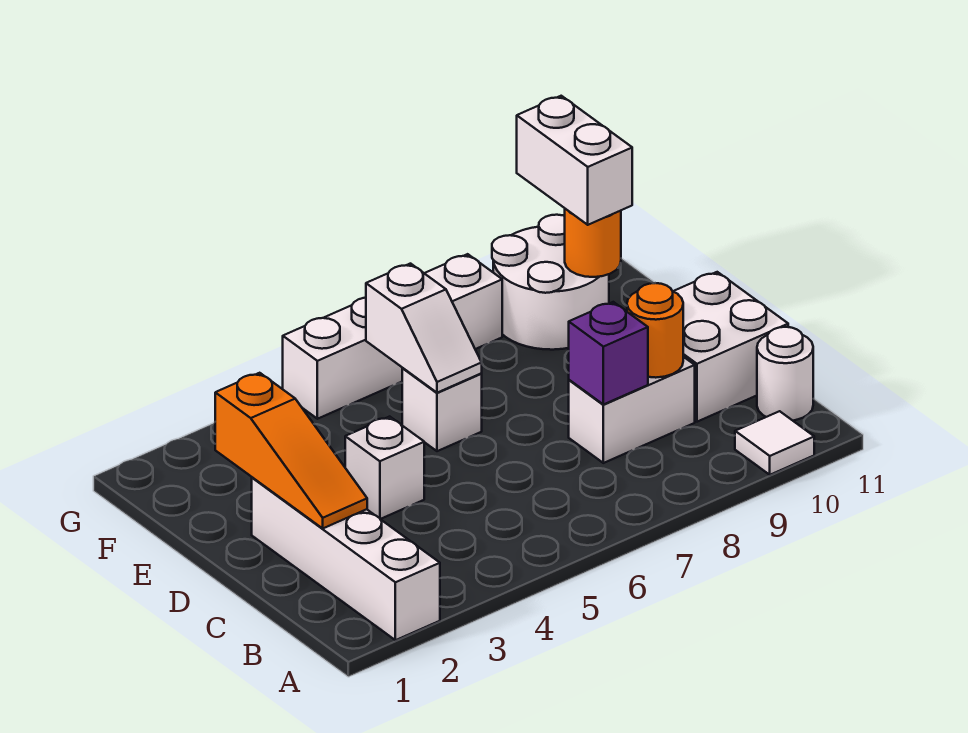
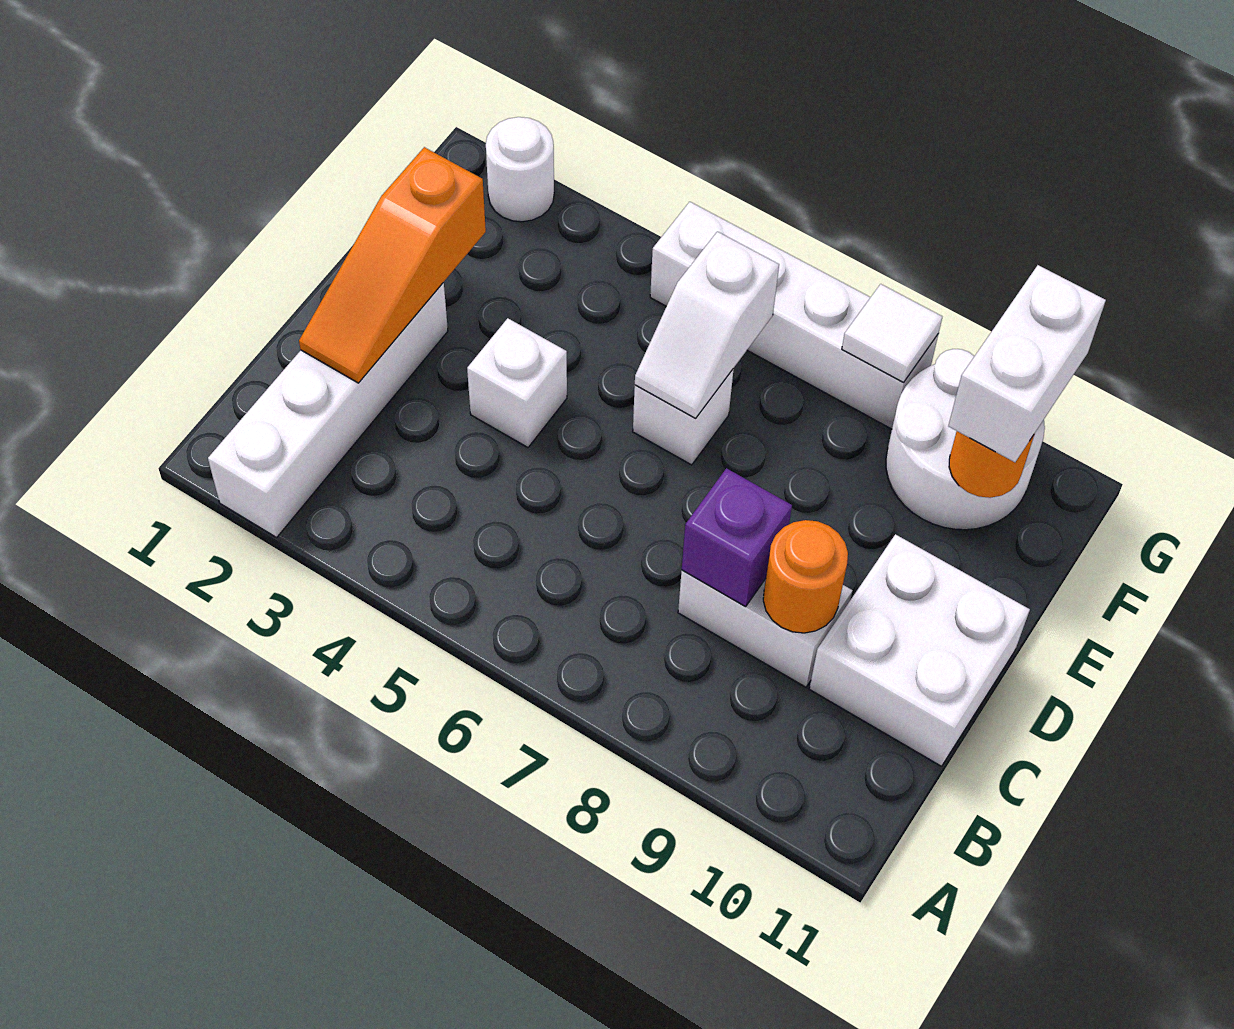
white 1x1 tile [735,411,814,475] -> white 1x1 tile moved to [842,284,942,382]
white 1x1 round brick [757,327,813,421] -> white 1x1 round brick moved to [486,117,554,222]

